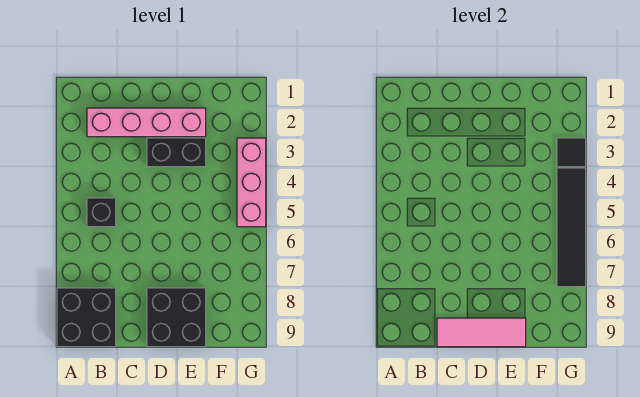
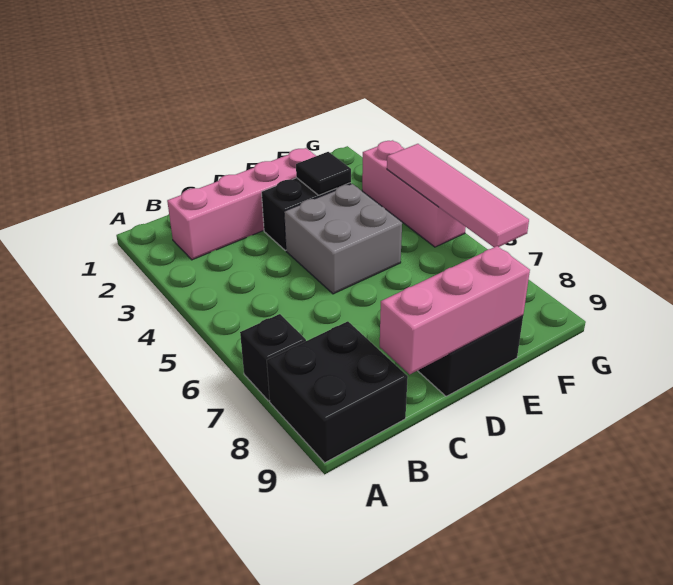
black 1x1 brick [87,198,116,227] -> black 1x1 brick moved to [240,314,306,401]
pink 1x3 tile [437,318,526,347] -> pink 1x3 brick [380,246,530,374]
none -> grey 2x2 brick [284,184,402,294]
black 1x1 tile [557,138,586,167] -> black 1x1 tile moved to [296,152,351,195]
black 1x4 tile [557,168,586,287] -> pink 1x4 tile [387,144,529,247]

